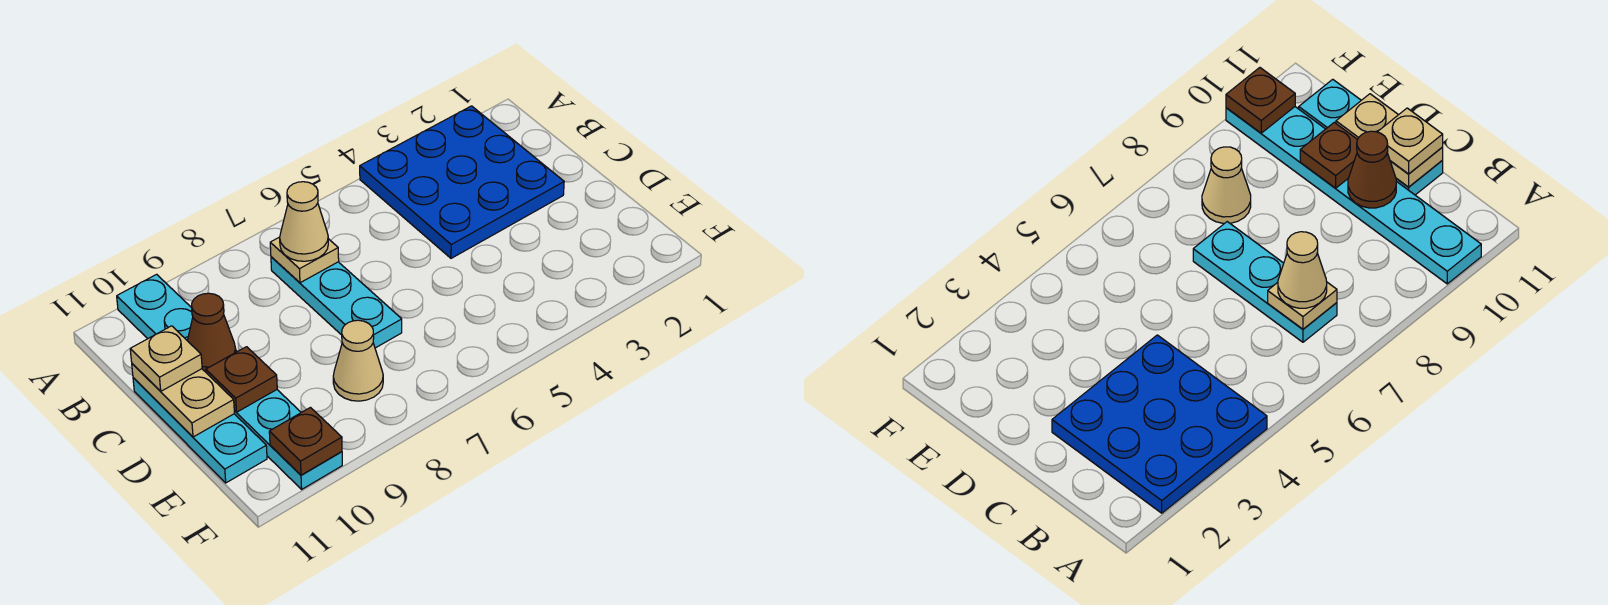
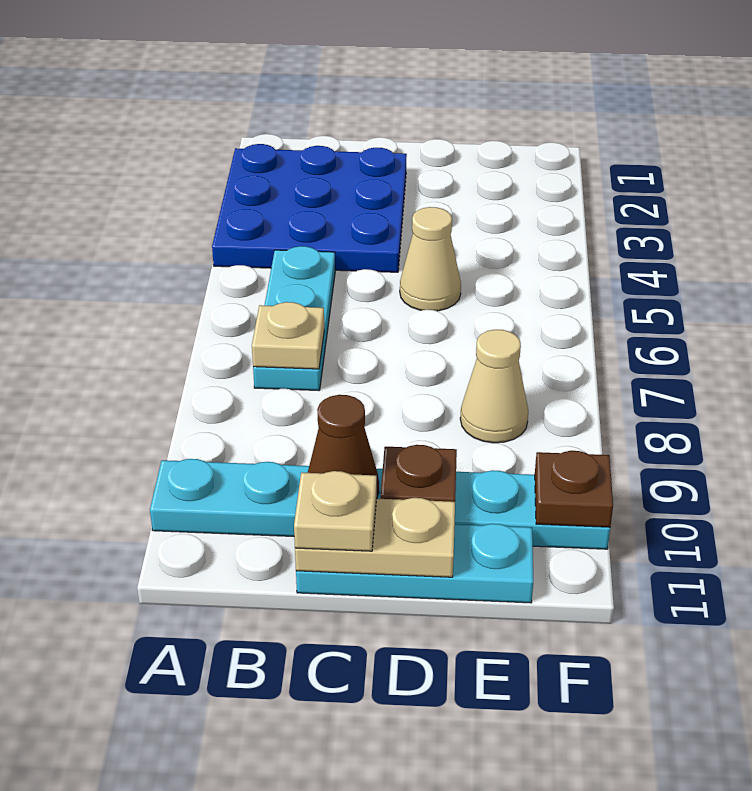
cyan 1x3 plate [271,257,402,348] -> cyan 1x3 plate turned to [253,246,335,391]
tan 1x1 cone [280,182,328,261] -> tan 1x1 cone moved to [400,207,461,311]

